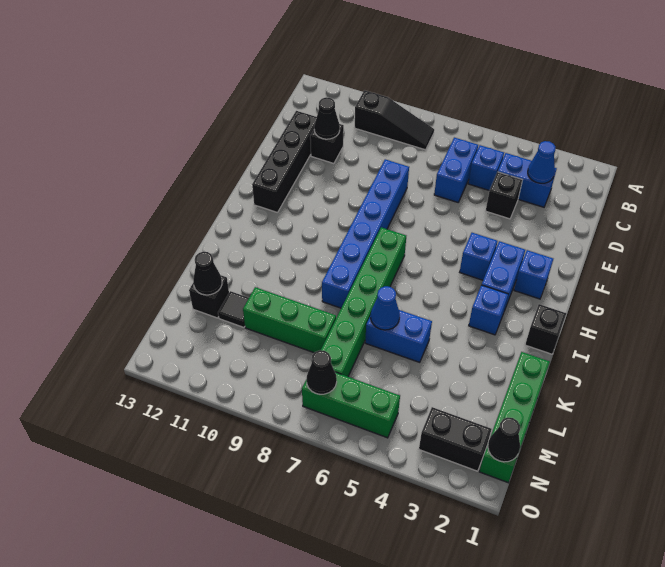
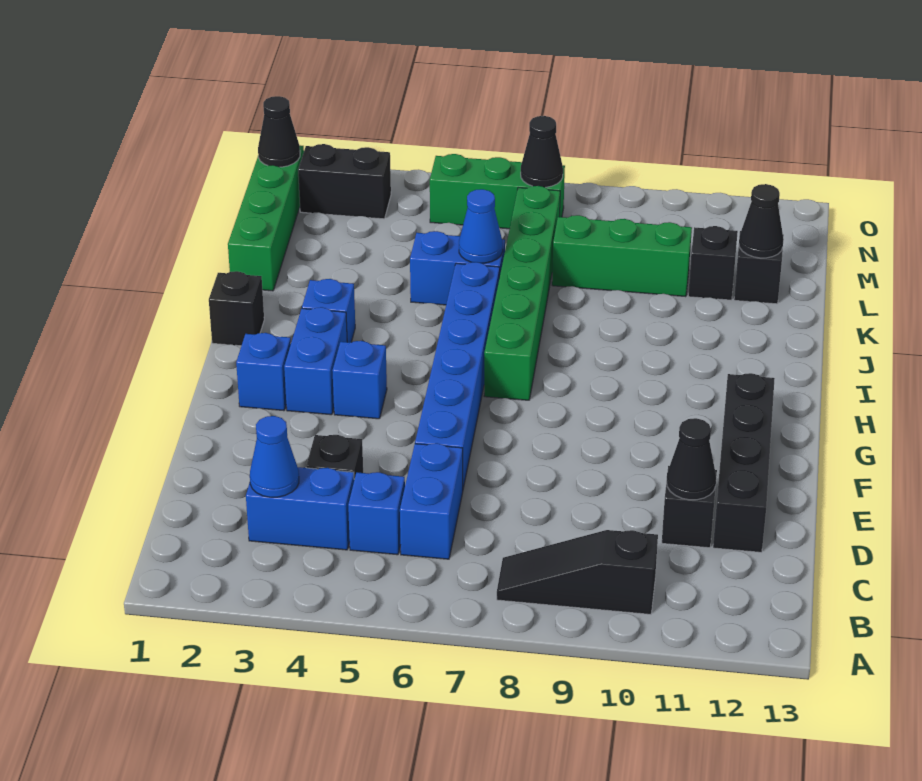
blue 1x6 brick [322,159,409,308] -> blue 1x6 brick moved to [415,262,500,488]
black 1x1 tile [218,291,249,327] -> black 1x1 brick [688,226,738,300]

